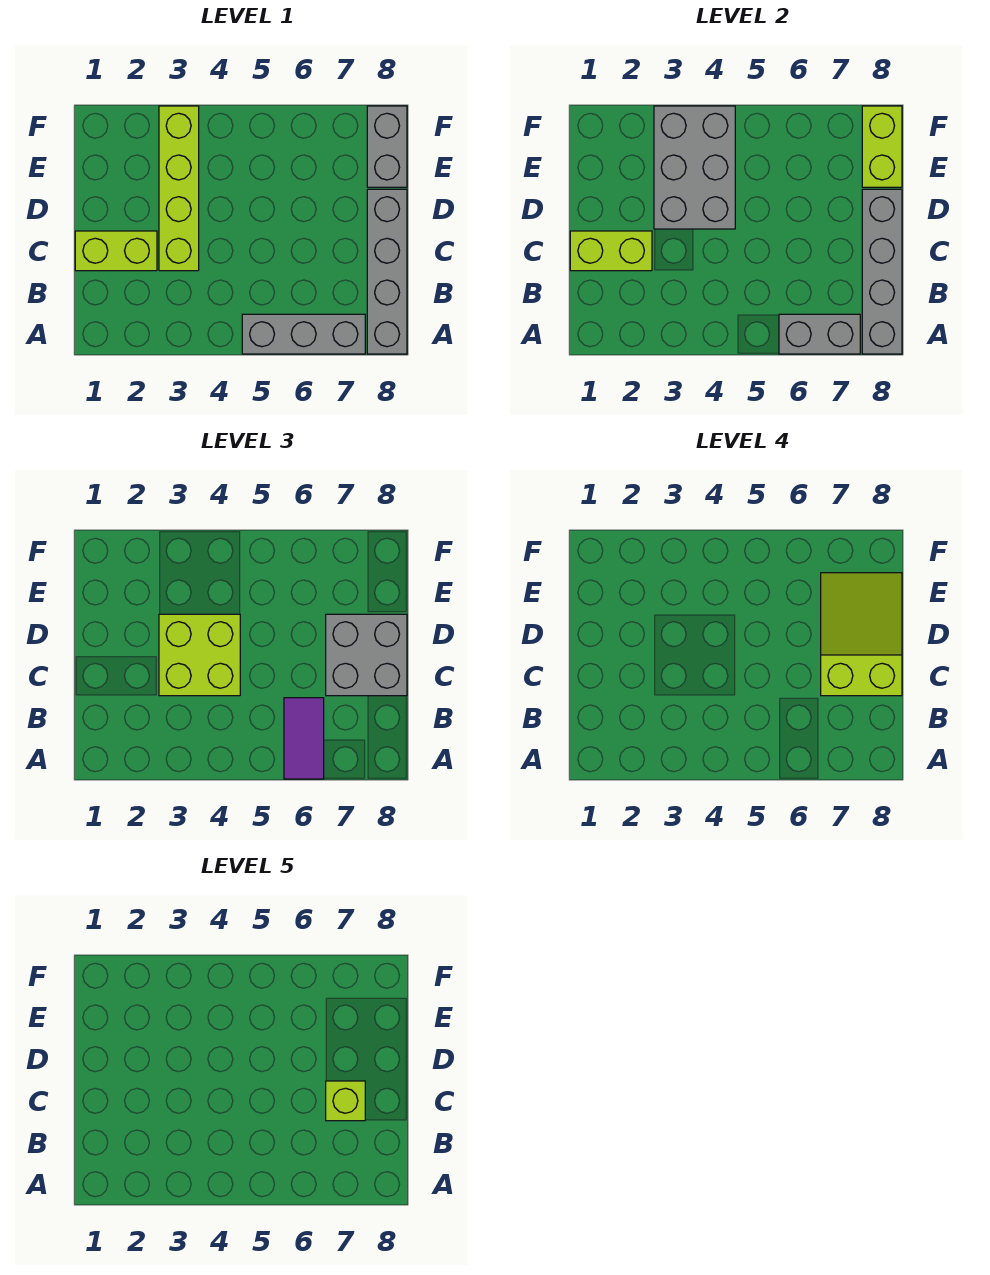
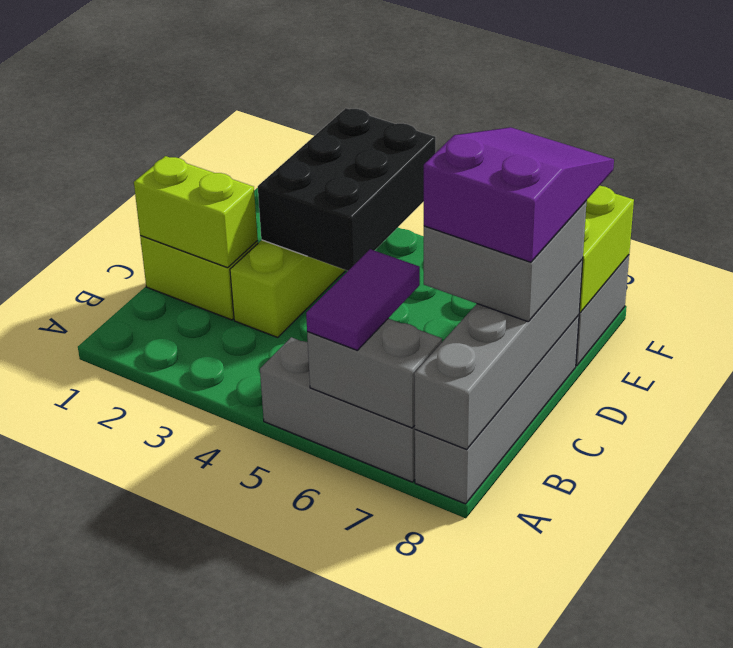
lime 2x2 brick [159,614,240,696] -> none
lime 2x3 slope [821,573,902,696] -> purple 2x3 slope [424,127,614,262]
lime 1x1 brick [326,1081,365,1121] -> none
grey 2x3 brick [654,106,735,229] -> black 2x3 brick [258,108,436,271]

